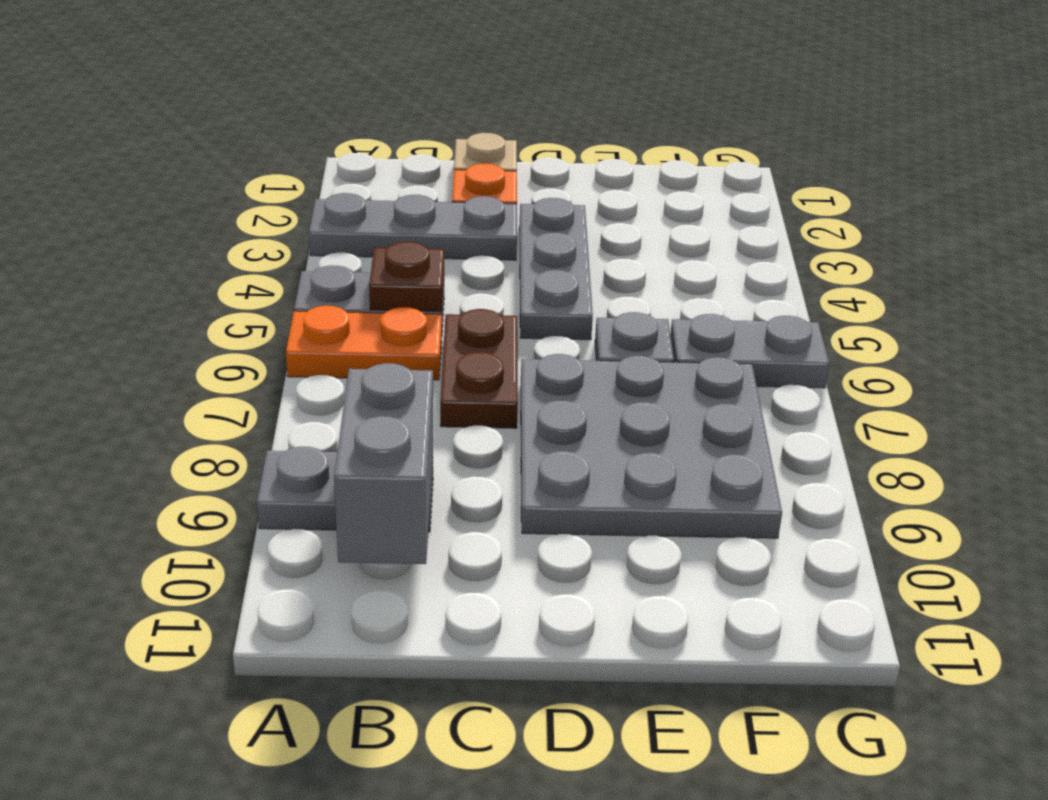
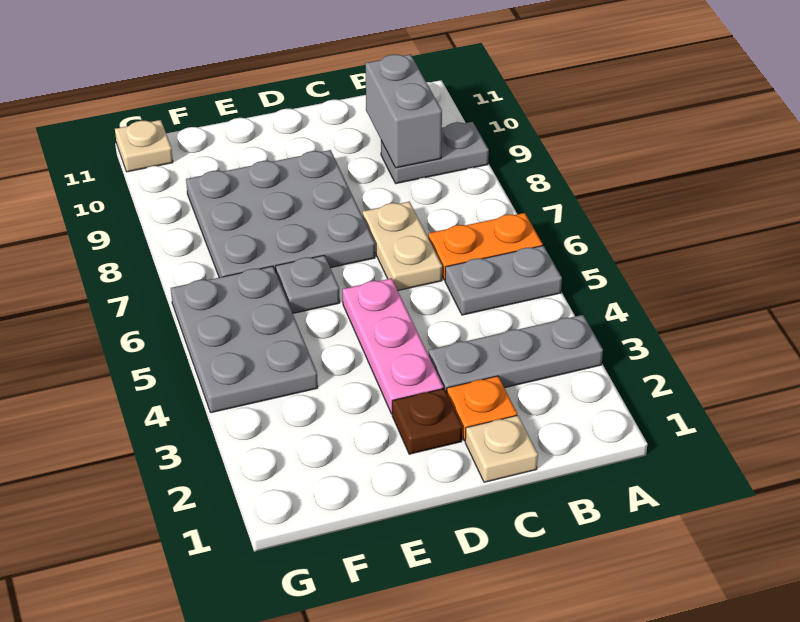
brown 1x1 plate [369,242,444,312] -> brown 1x1 plate moved to [392,389,462,454]
brown 1x2 plate [440,309,518,428] -> tan 1x2 plate [363,202,442,290]
grey 1x3 plate [519,198,593,340] -> pink 1x3 plate [342,278,443,414]
grey 1x2 plate [670,314,829,388] -> grey 2x3 plate [171,266,318,413]
none -> tan 1x1 plate [115,120,173,172]

